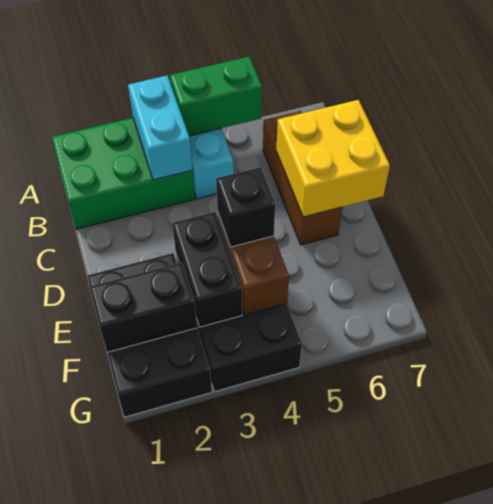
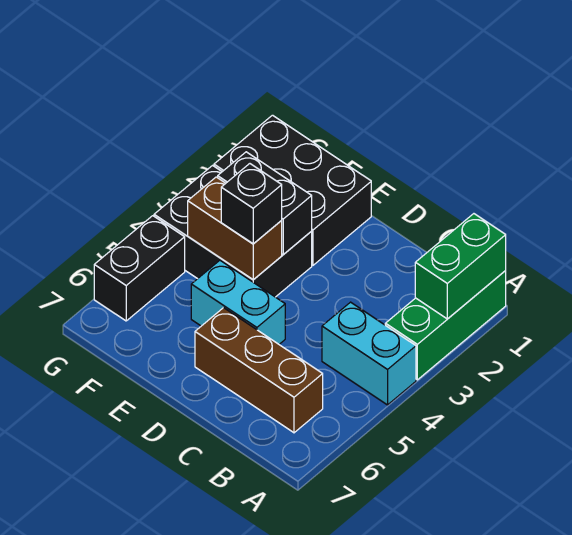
green 2x3 brick [52,118,195,229] -> green 1x3 brick [385,271,506,380]
cyan 1x2 brick [128,75,192,180] -> cyan 1x2 brick moved to [191,260,285,344]
green 1x2 brick [170,57,262,136] -> green 1x2 brick moved to [415,214,506,319]
yellow 2x2 brick [276,100,390,217] -> none
black 1x2 brick [89,262,197,352] -> black 1x2 brick moved to [94,216,185,321]

